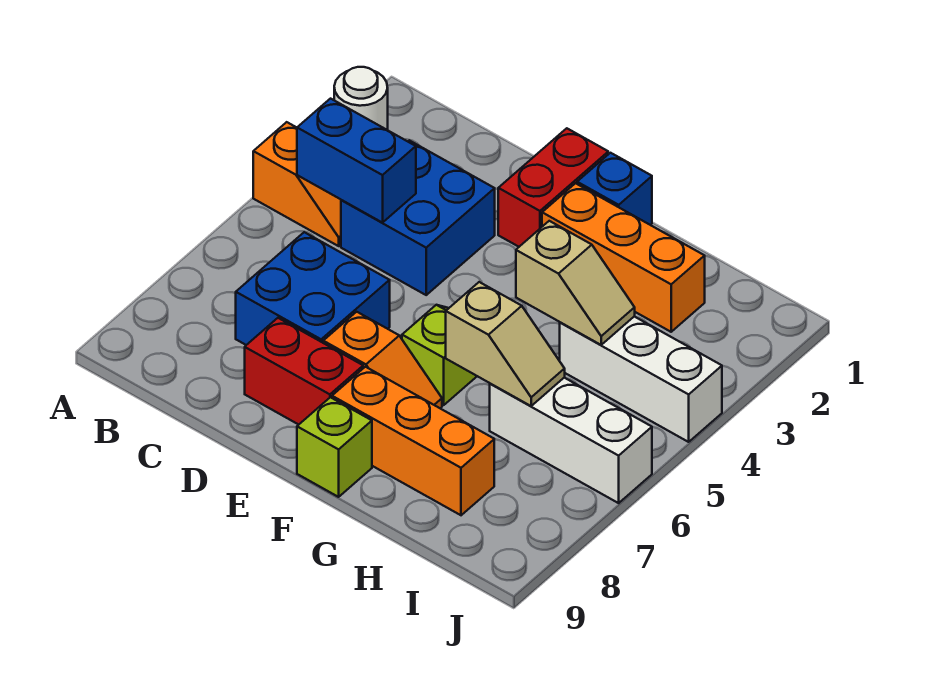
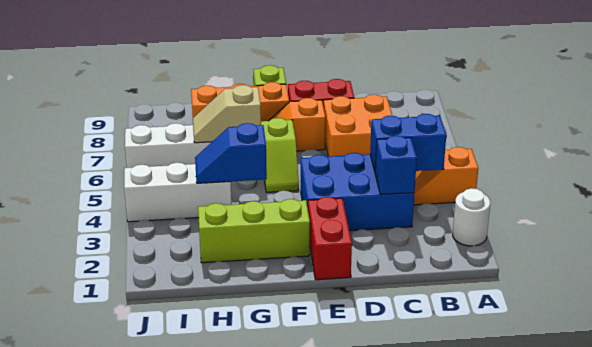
blue 2x2 brick [341,140,495,295] -> blue 2x3 brick [301,153,414,231]
blue 2x2 brick [236,232,390,345] -> orange 2x2 brick [323,95,392,157]
blue 1x1 brick [577,153,652,225] -> blue 1x1 brick moved to [375,136,417,195]
orange 1x3 brick [542,183,705,332] -> lime 1x3 brick [198,199,310,263]
tan 1x2 slope [516,221,635,345] -> blue 1x2 slope [195,123,267,183]

